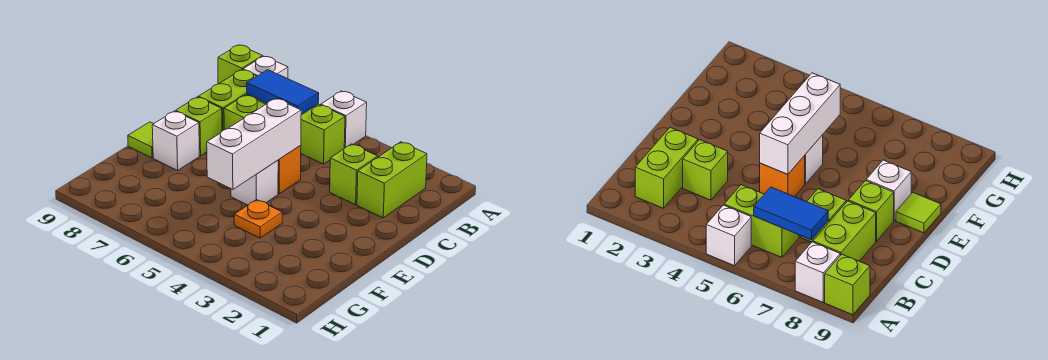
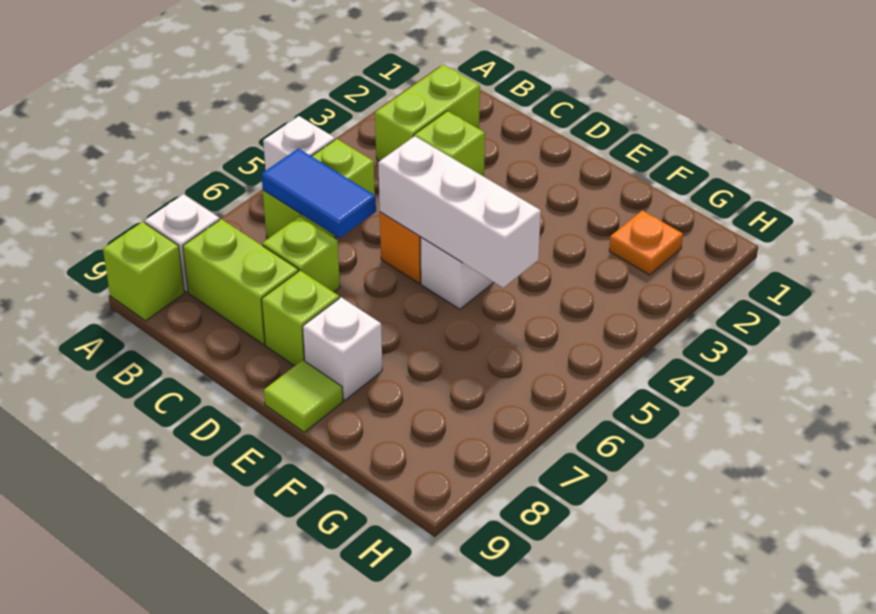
lime 1x2 brick [357,142,427,218] -> lime 1x2 brick turned to [375,65,480,161]
blue 1x2 tile [247,70,319,115] -> blue 1x2 tile turned to [261,148,376,238]
orange 1x1 plate [234,199,282,238] -> orange 1x1 plate moved to [609,210,683,275]

